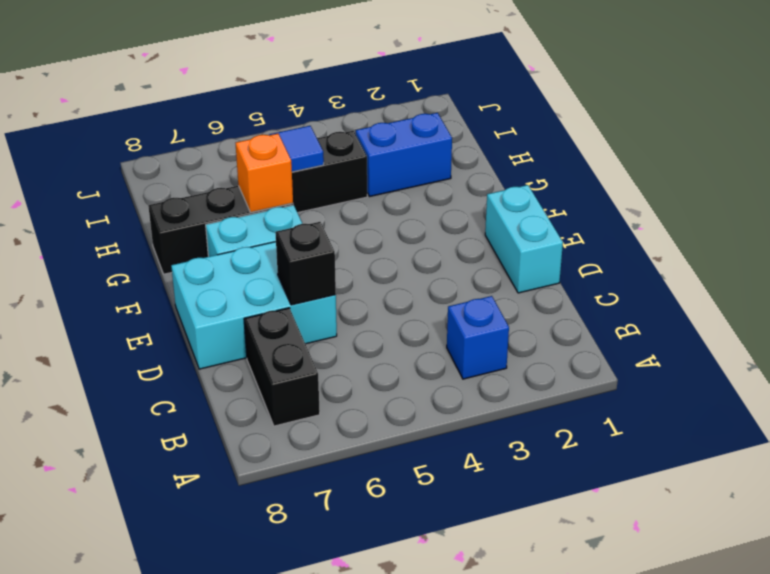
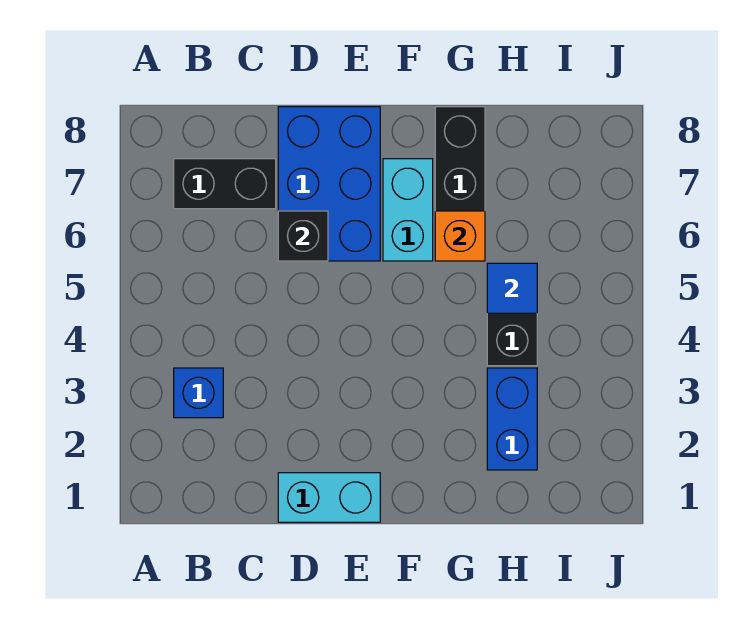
cyan 2x3 brick [171,242,337,369] -> blue 2x3 brick [278,107,380,261]

